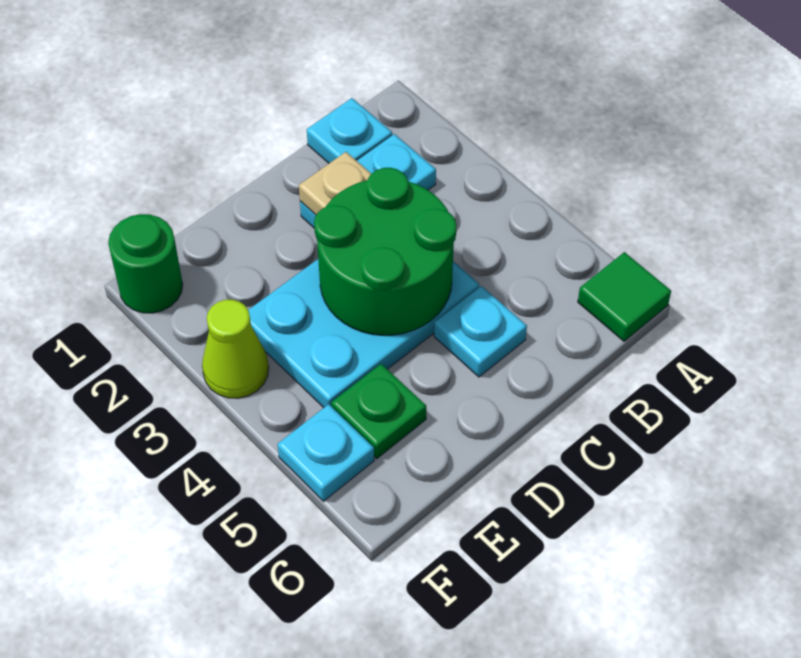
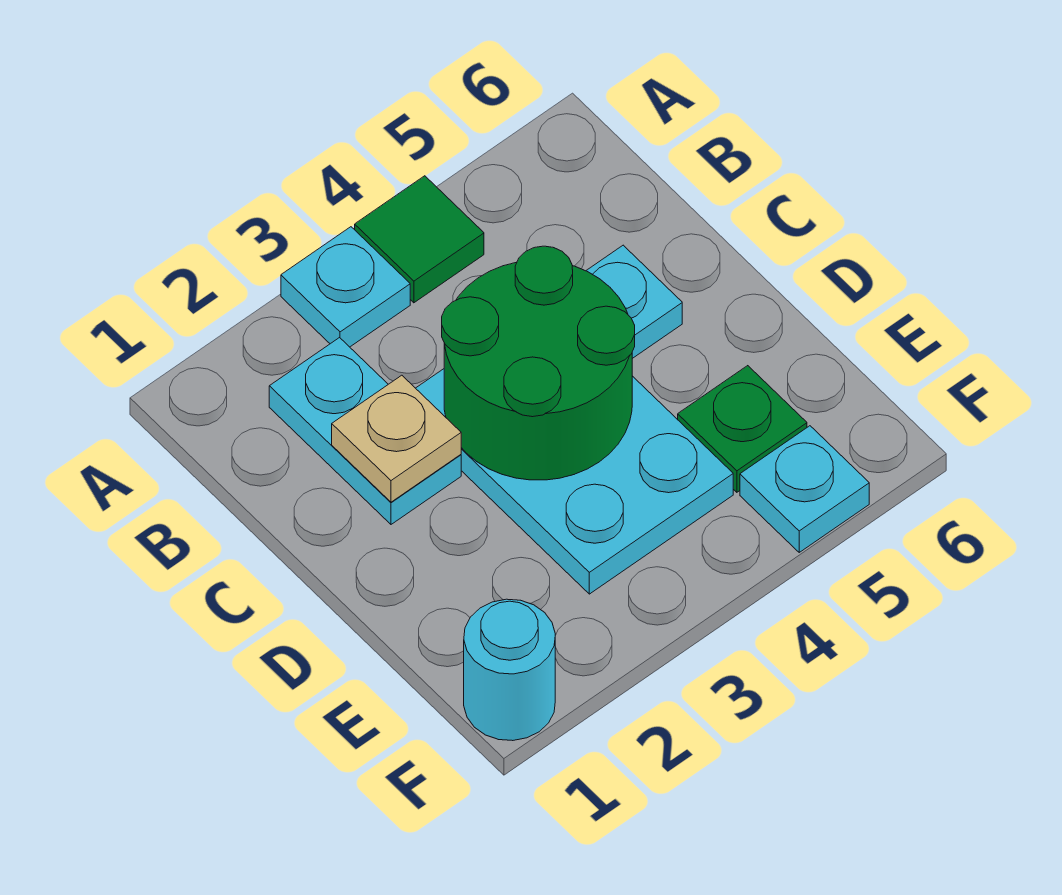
green 1x1 tile [578,252,671,341] -> green 1x1 tile moved to [355,176,484,303]
cyan 1x1 plate [307,98,392,163] -> cyan 1x1 plate moved to [281,227,410,347]
green 1x1 round brick [108,214,183,313] -> cyan 1x1 round brick [464,599,555,741]
lime 1x1 cone [202,300,269,398] -> none

